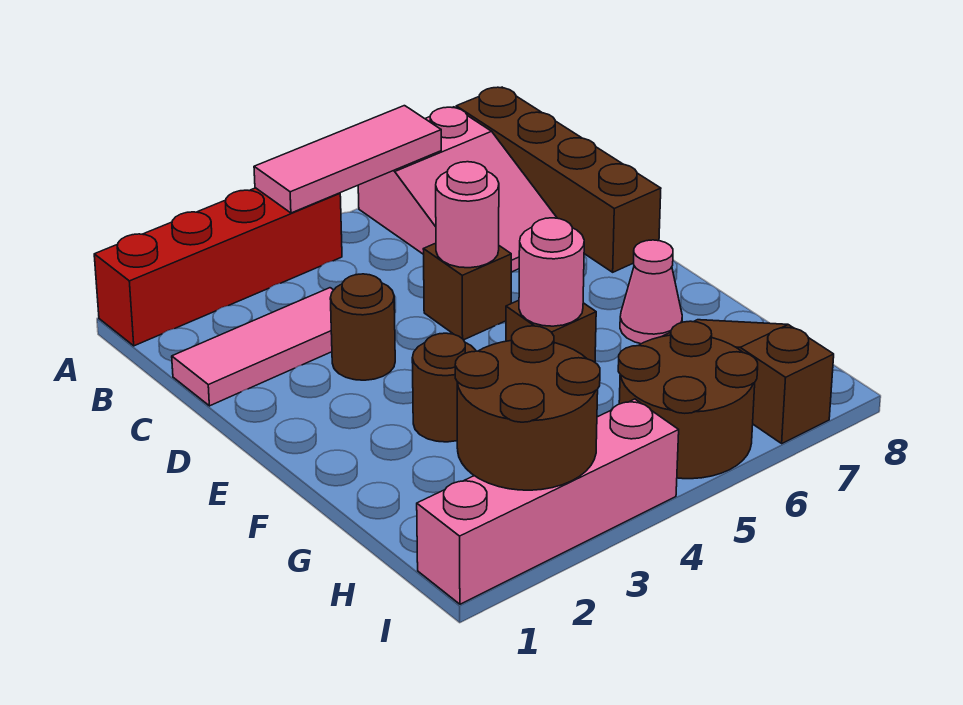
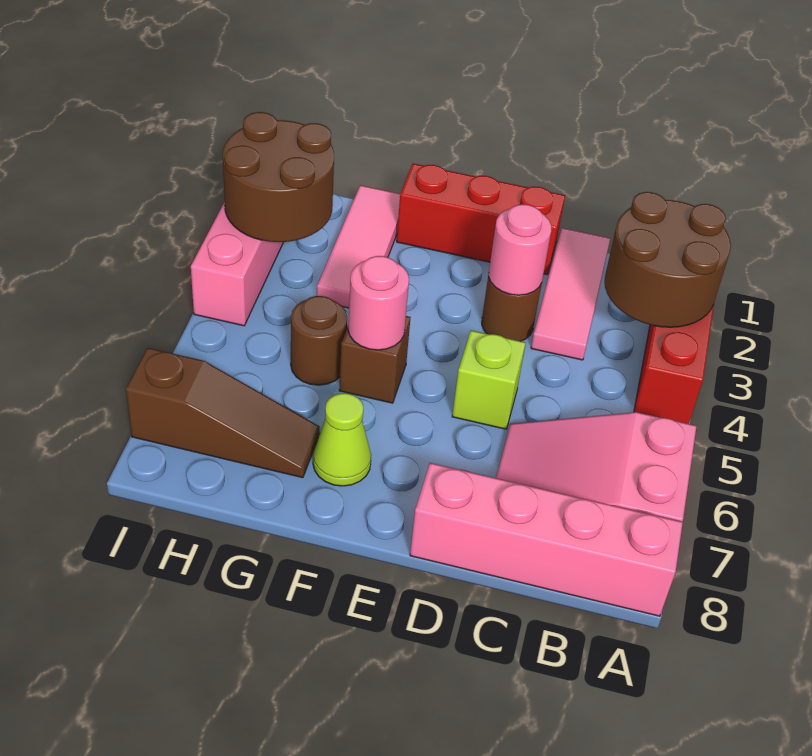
pink 1x3 tile [254,106,441,213] -> pink 1x3 tile moved to [317,185,400,308]
brown 1x4 brick [456,87,661,272] -> pink 1x4 brick [410,463,683,616]
none -> red 1x3 brick [397,164,565,275]
brown 1x1 brick [423,243,511,340] -> lime 1x1 brick [452,330,525,429]
pink 1x1 round brick [436,162,499,268] -> pink 1x1 round brick moved to [489,204,551,295]
brown 1x1 round brick [412,333,476,442] -> brown 1x1 round brick moved to [291,296,347,385]
pink 1x1 cone [620,240,682,344] -> lime 1x1 cone [313,393,371,486]
brown 2x2 round brick [618,321,758,479] -> brown 2x2 round brick moved to [604,192,731,327]

